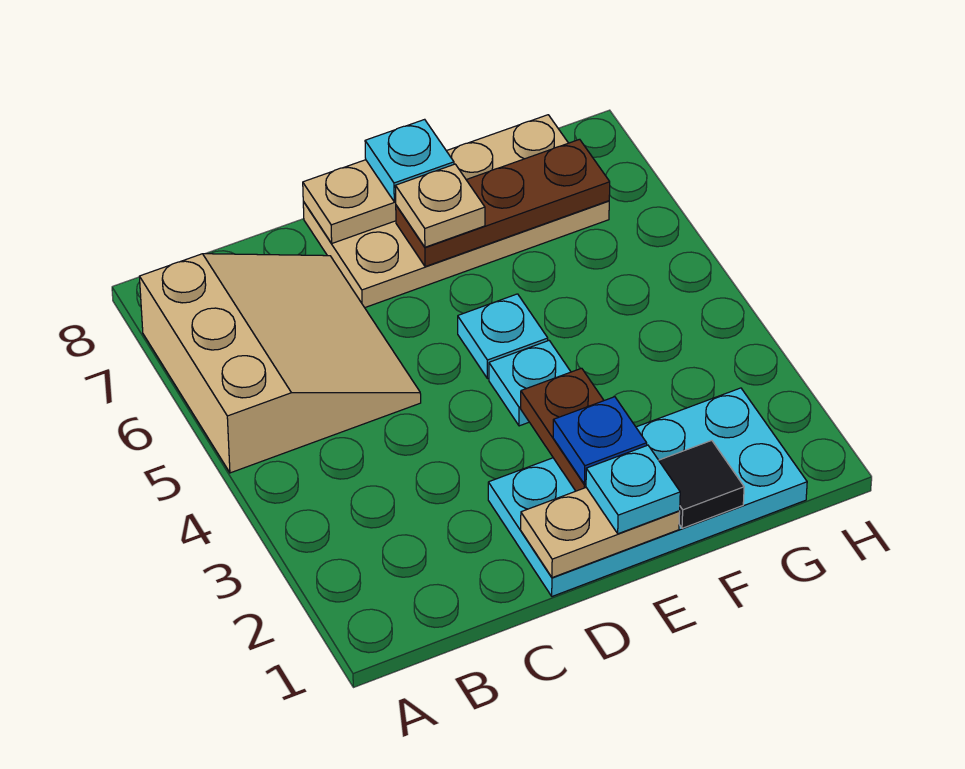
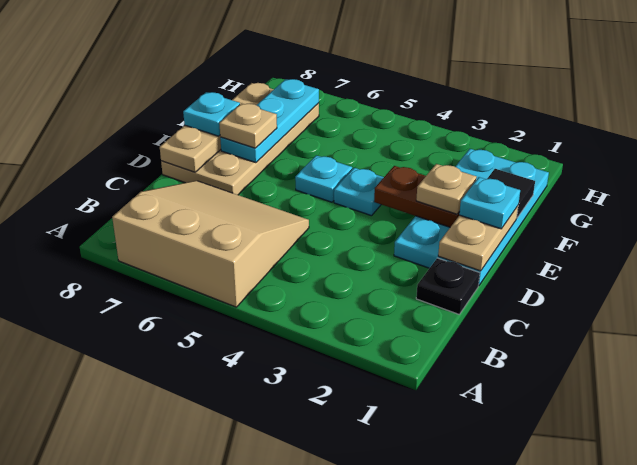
none -> black 1x1 plate [416,258,480,314]
blue 1x1 plate [553,397,647,484] -> tan 1x1 plate [416,164,477,214]
brown 1x3 plate [396,139,610,267] -> cyan 1x3 plate [220,79,319,163]

